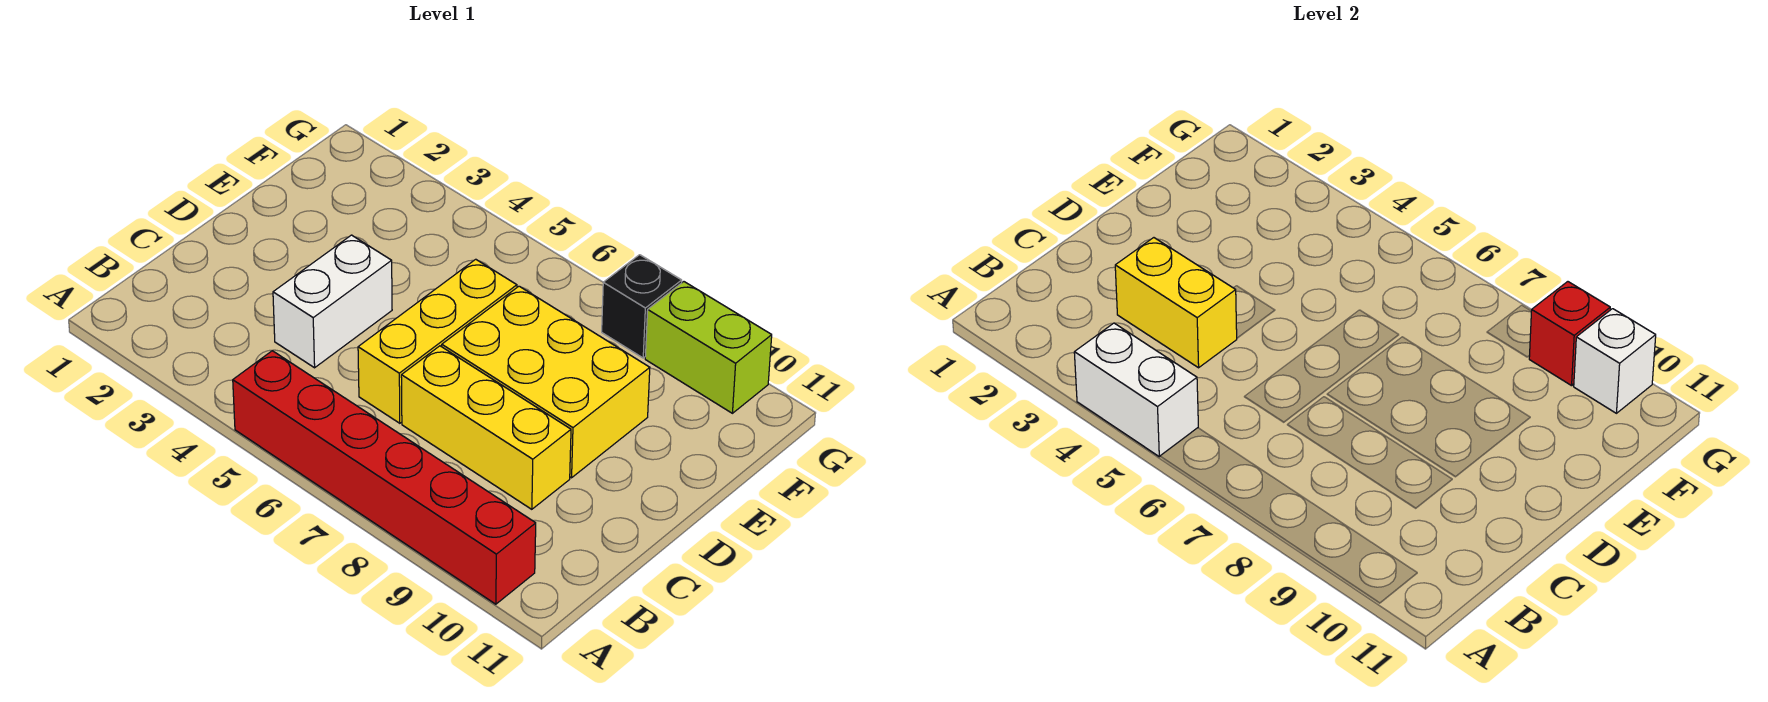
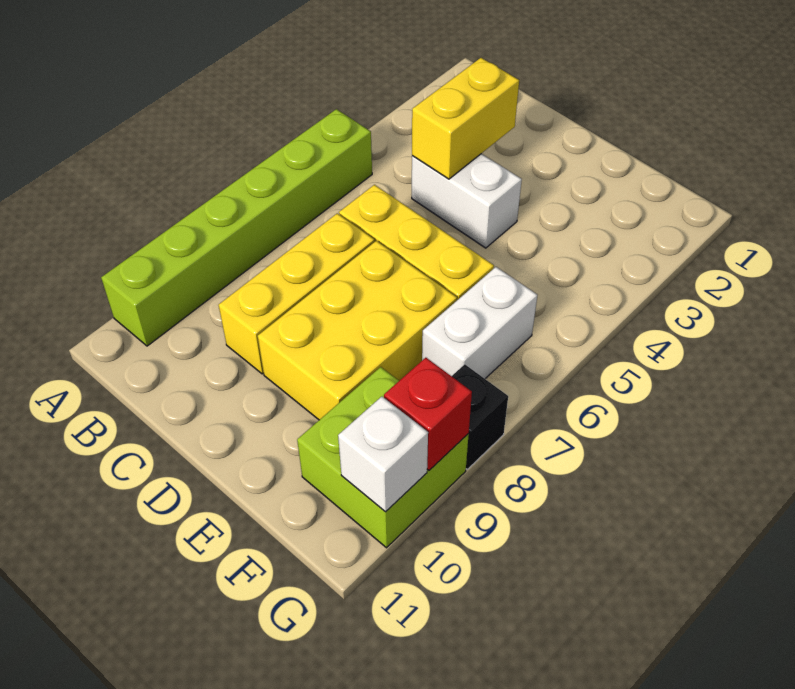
white 1x2 brick [1074,323,1198,457] -> white 1x2 brick moved to [422,267,537,379]
red 1x6 brick [233,351,536,604] -> lime 1x6 brick [101,109,372,346]
lime 1x2 brick [645,282,772,413] -> lime 2x2 brick [297,367,469,548]

